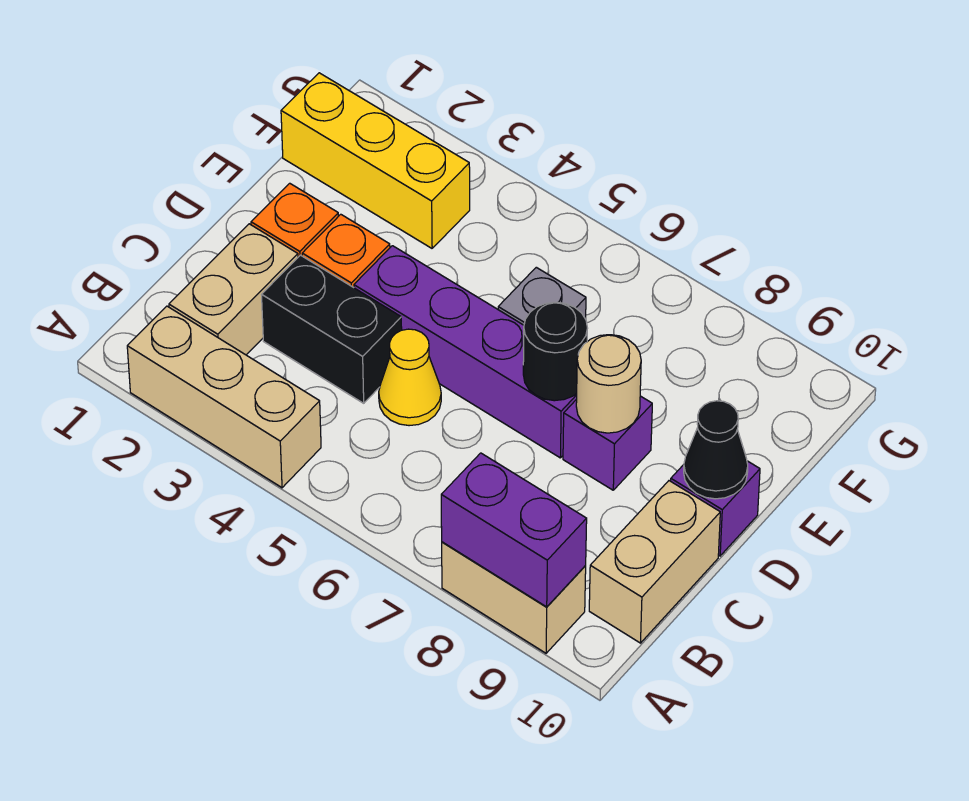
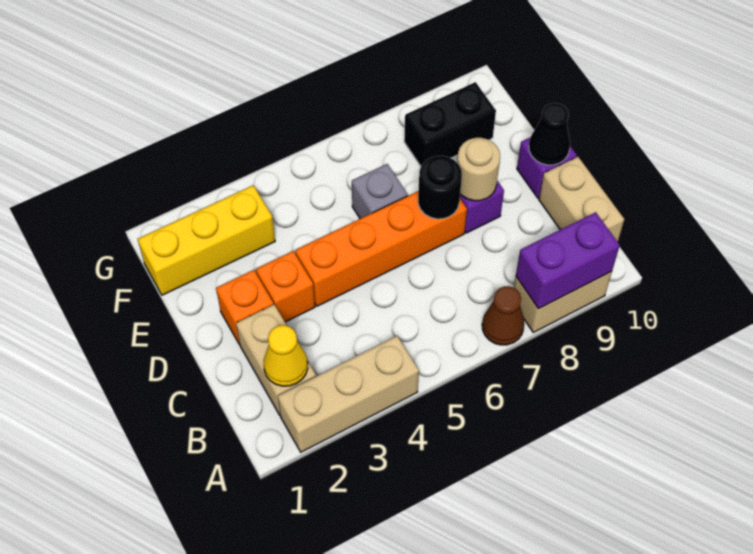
none -> brown 1x1 cone [482,286,524,345]
black 1x2 brick [262,255,402,403] -> black 1x2 brick moved to [404,82,496,166]
yellow 1x1 cone [379,329,441,426] -> yellow 1x1 cone moved to [264,325,308,386]
purple 1x4 brick [354,246,577,458] -> orange 1x4 brick [295,191,467,306]

